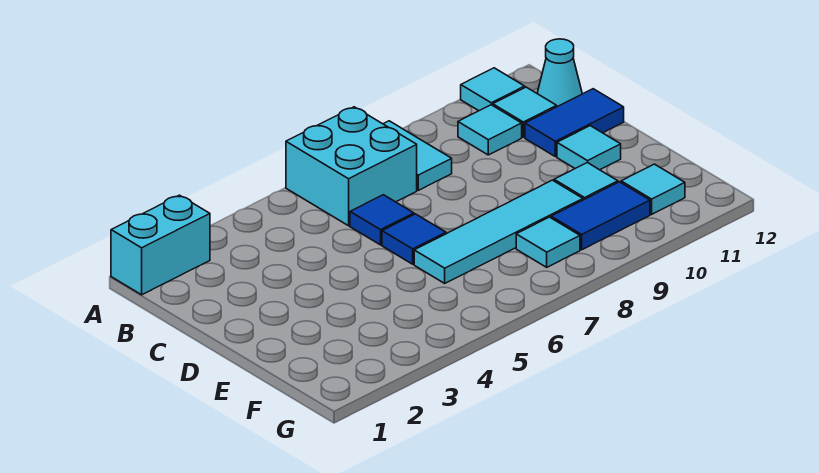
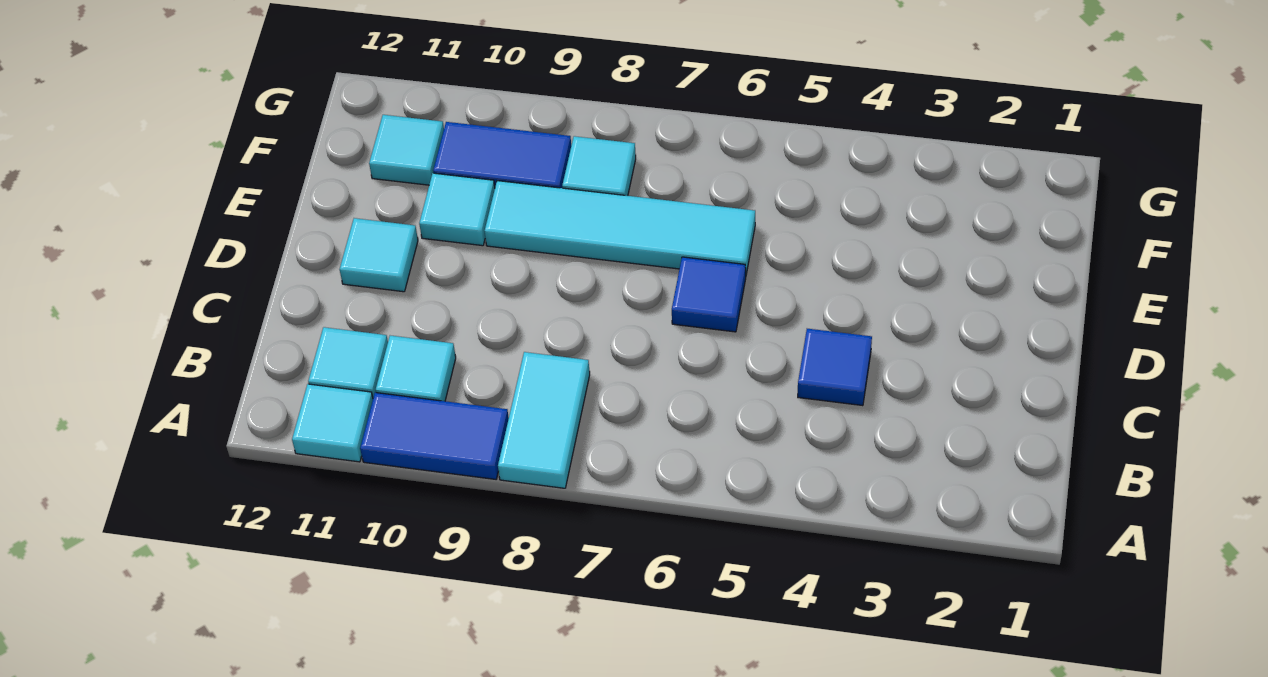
cyan 1x2 brick [111,195,210,295] -> none
cyan 2x2 brick [286,107,417,226] -> none
cyan 1x1 cone [537,39,582,107] -> none
blue 1x1 tile [350,195,414,245] -> blue 1x1 tile moved to [798,329,872,406]
blue 1x2 tile [525,89,624,157] -> blue 1x2 tile moved to [360,393,509,479]

